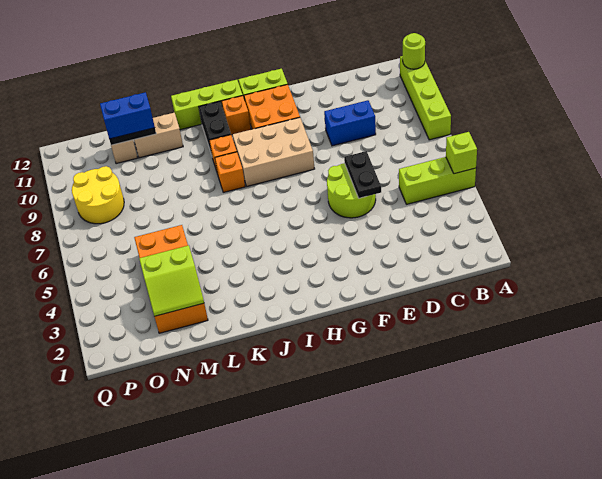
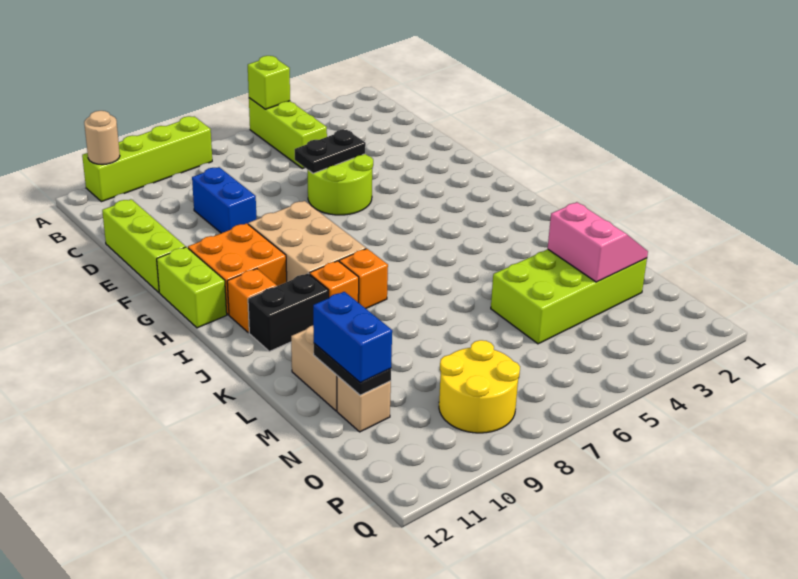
lime 1x1 round brick [403,33,425,69] -> tan 1x1 round brick [84,111,120,165]
lime 1x3 brick [171,80,243,130] -> lime 1x3 brick moved to [102,199,185,292]
orange 2x4 brick [134,225,208,333] -> lime 2x4 brick [491,249,647,344]
lime 2x2 slope [139,245,204,316] -> pink 2x2 slope [548,202,648,282]

